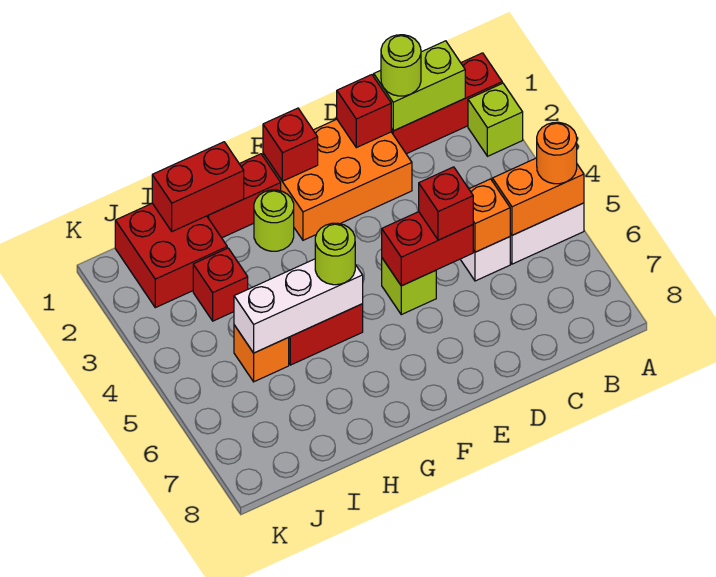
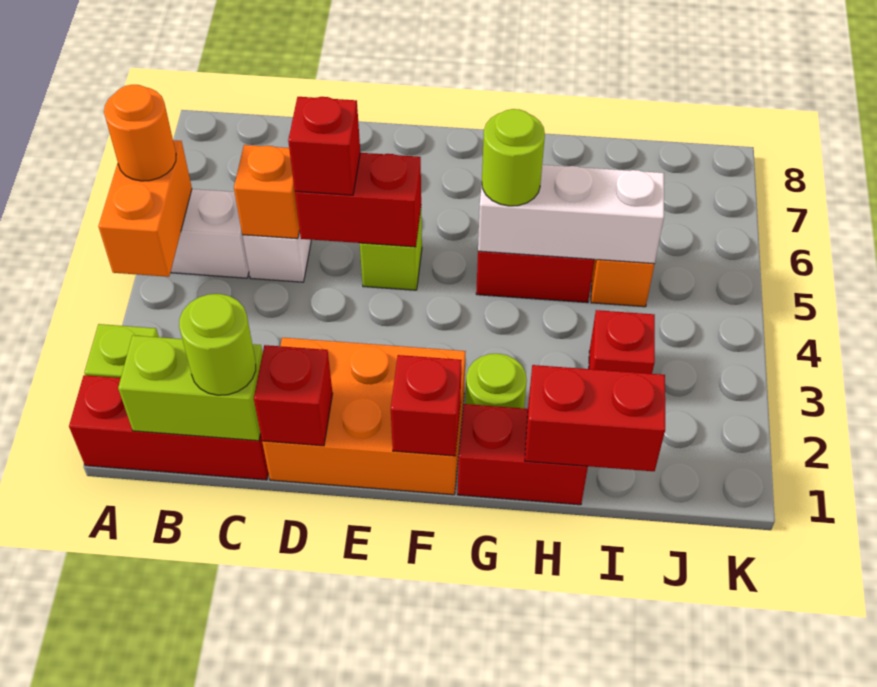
orange 1x2 brick [492,158,584,235] -> orange 1x2 brick turned to [98,140,192,277]
red 2x2 brick [115,203,227,308] -> none

